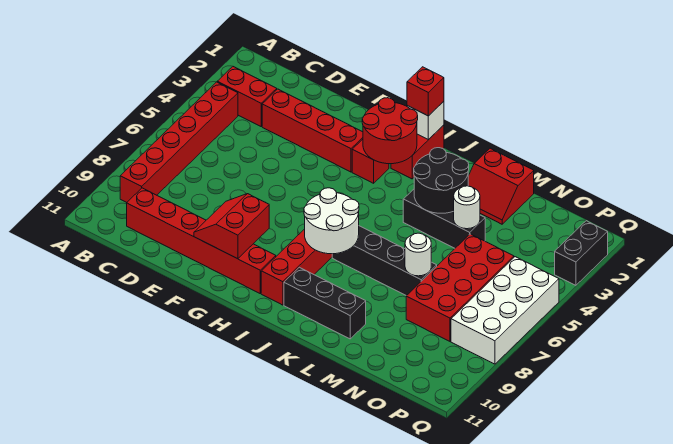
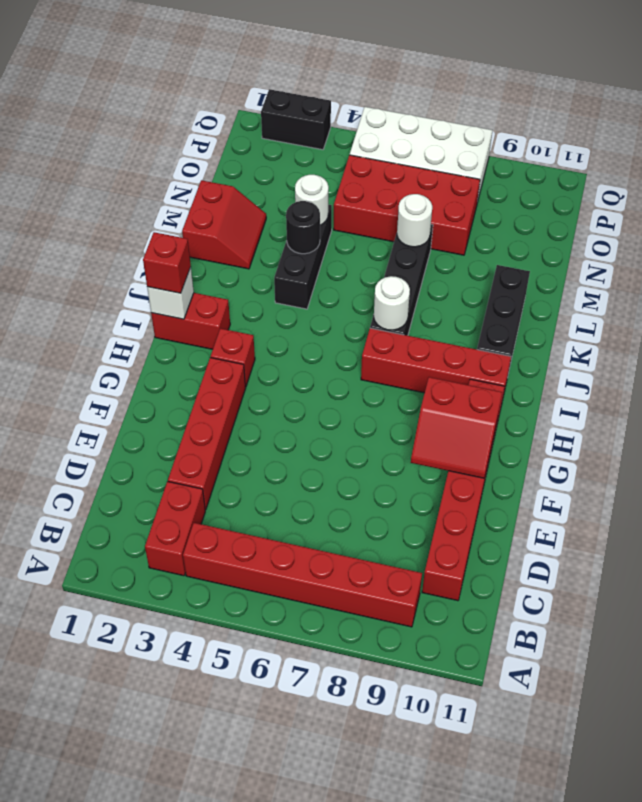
red 2x2 round brick [362,98,418,164] -> none
white 2x2 round brick [304,188,359,254] -> white 1x1 round brick [374,276,410,330]
black 2x2 round brick [414,148,469,213] -> black 1x1 round brick [286,201,320,254]

